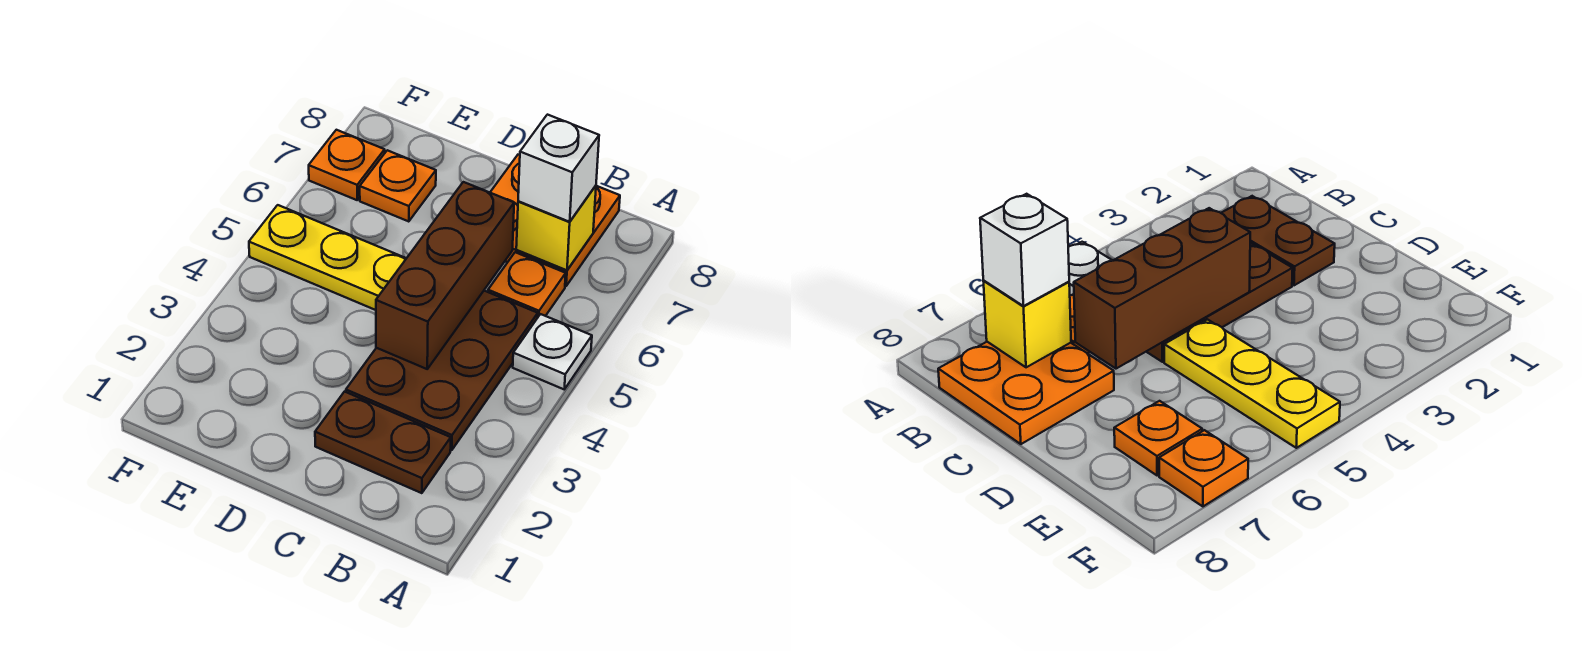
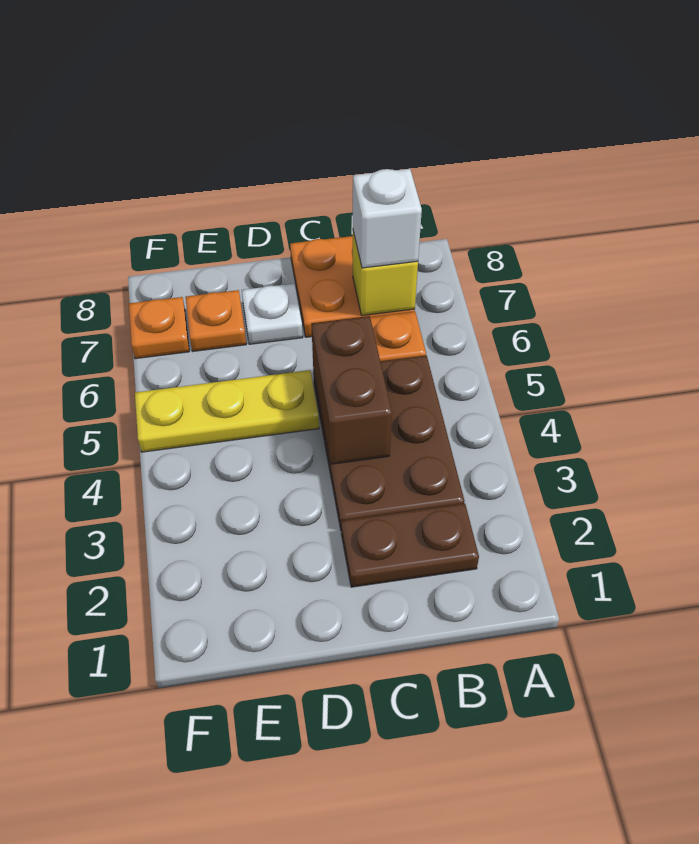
white 1x1 plate [513,314,592,389] -> white 1x1 plate moved to [242,284,303,344]
brown 1x3 brick [376,182,514,369] -> brown 1x2 brick [311,316,392,464]

